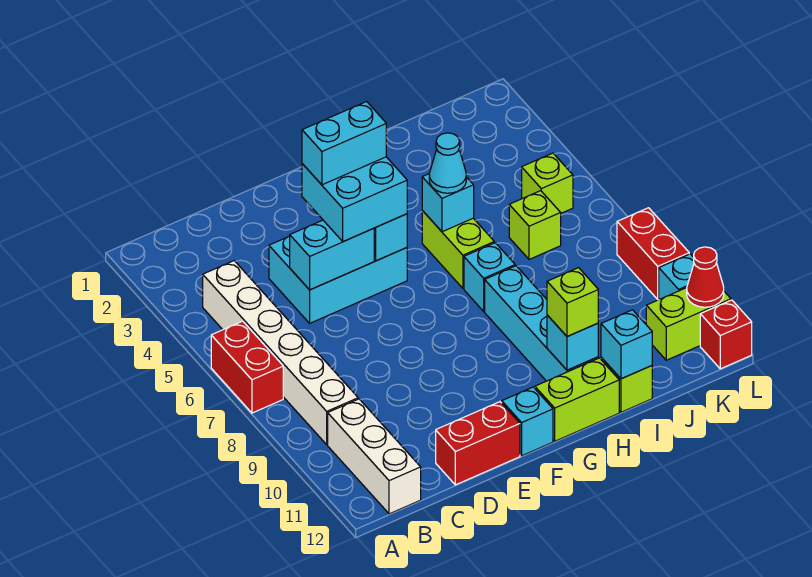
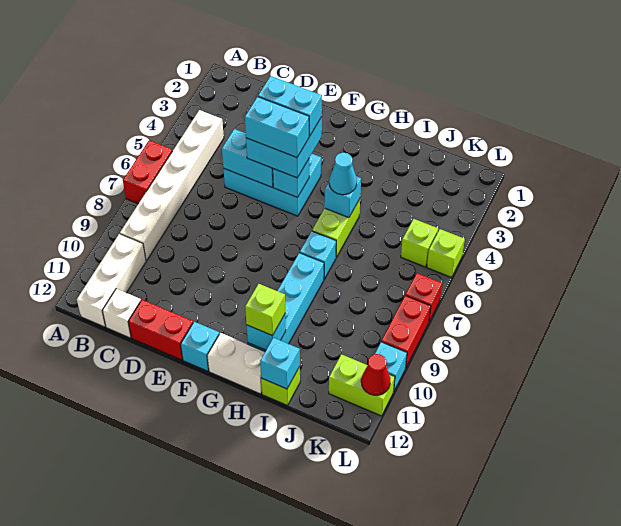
none -> white 1x1 brick [102,289,141,338]
none -> cyan 1x2 brick [245,97,310,158]
lime 1x2 brick [535,358,619,441] -> white 1x2 brick [207,333,265,394]
lime 1x1 brick [509,191,561,259] -> lime 1x1 brick moved to [427,229,465,277]
red 1x1 brick [700,300,752,369] -> red 1x1 brick moved to [406,273,442,321]

